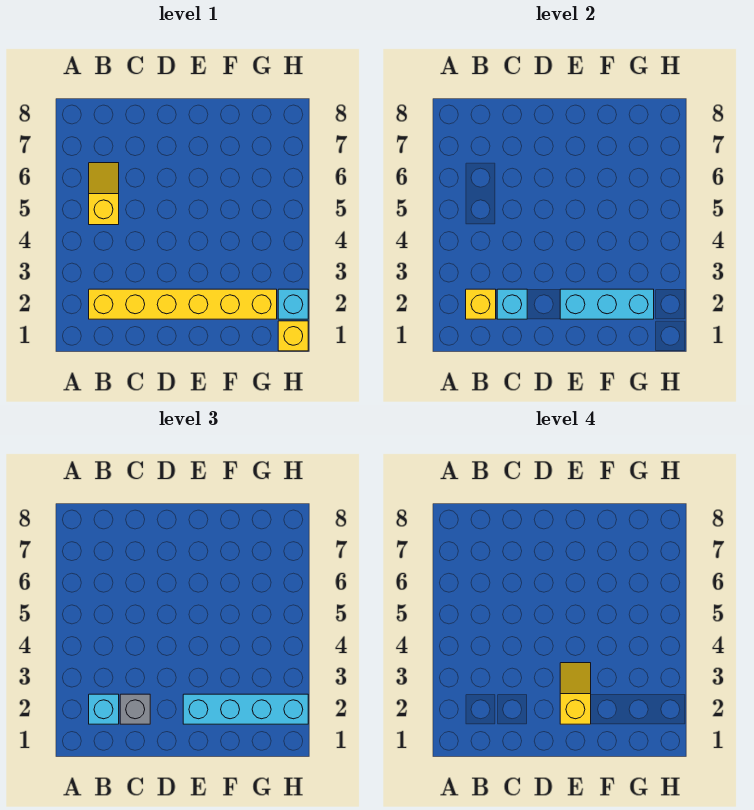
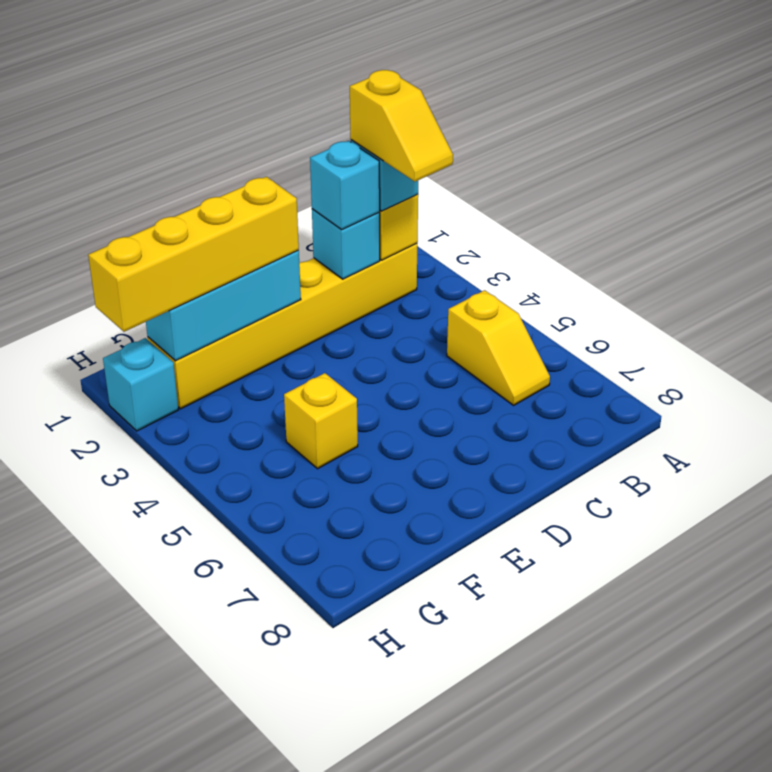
grey 1x1 brick [120,694,150,724] -> cyan 1x1 brick [310,141,380,229]
cyan 1x4 brick [183,694,308,724] -> yellow 1x4 brick [88,177,299,332]
yellow 1x2 slope [560,663,591,724] -> yellow 1x2 slope moved to [350,70,453,182]
yellow 1x1 brick [278,321,308,351] -> yellow 1x1 brick moved to [284,373,358,469]

